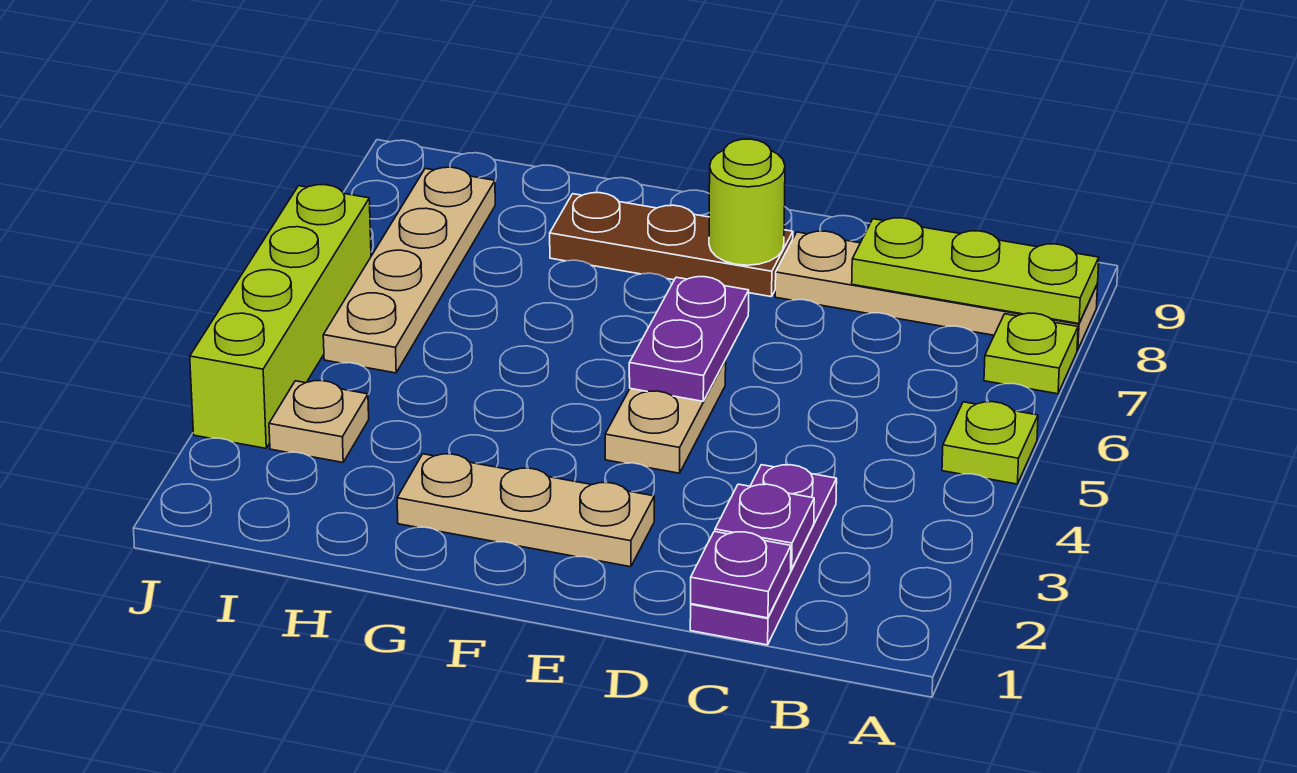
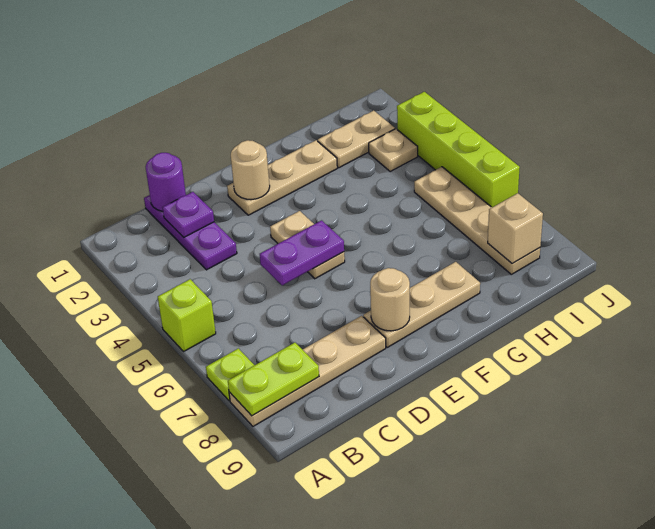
lime 1x1 plate [942,402,1038,484] -> lime 1x1 brick [158,279,216,351]
lime 1x3 plate [852,218,1099,324] -> lime 1x2 plate [228,343,319,416]
purple 1x1 plate [691,532,791,618] -> purple 1x1 round brick [146,153,186,211]
none -> tan 1x1 round brick [231,140,270,200]
purple 1x2 plate [629,277,749,401] -> purple 1x2 plate turned to [260,220,344,286]
brown 1x3 plate [550,193,793,297] -> tan 1x3 plate [363,262,480,347]
lime 1x1 round brick [709,139,785,265] -> tan 1x1 round brick [370,268,410,331]
none -> tan 1x2 plate [318,111,395,168]
none -> tan 1x1 brick [488,193,543,264]

